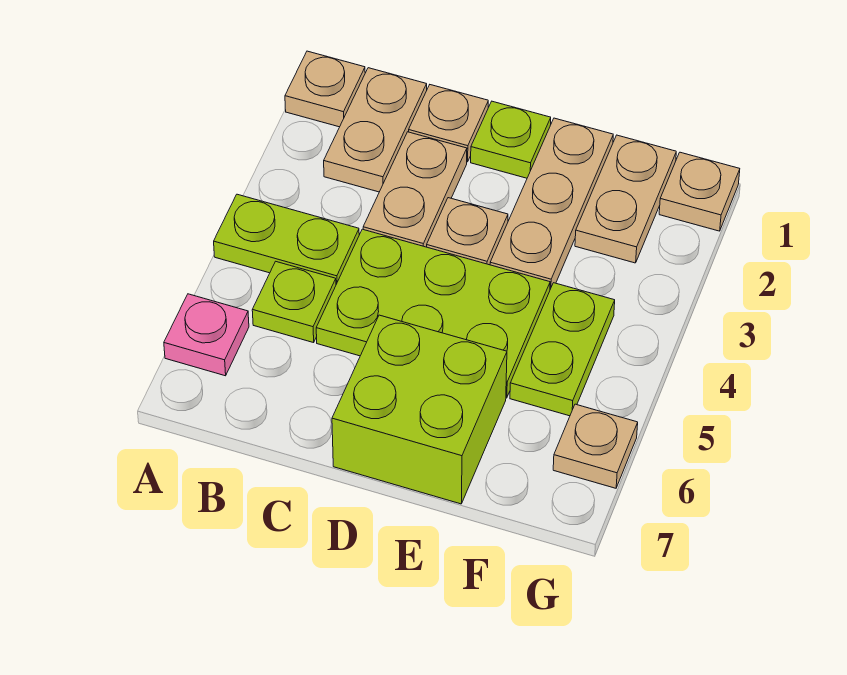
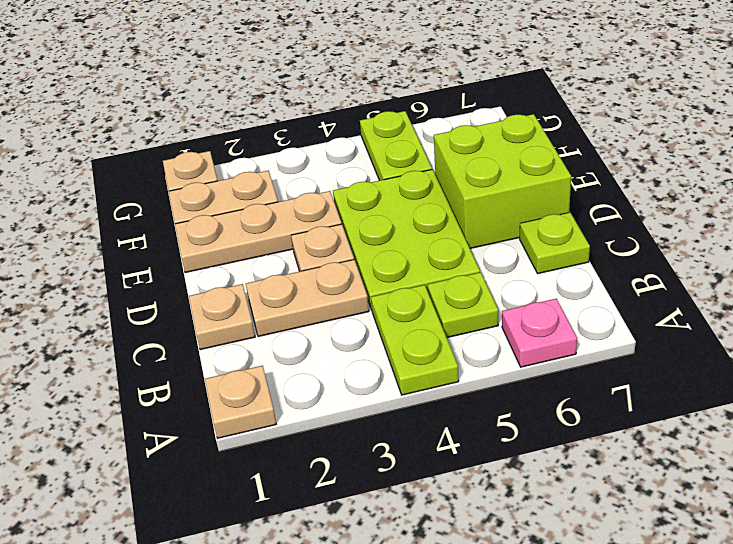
tan 1x2 plate [324,68,427,192] -> none
lime 1x1 plate [471,101,551,178] -> lime 1x1 plate moved to [520,212,590,274]
lime 1x2 plate [510,283,615,416] -> lime 1x2 plate turned to [360,111,432,181]
tan 1x1 plate [553,404,638,488] -> none

